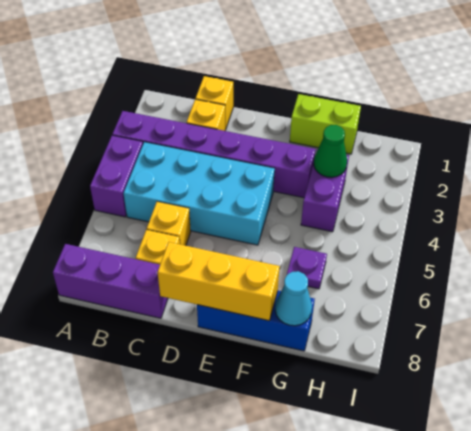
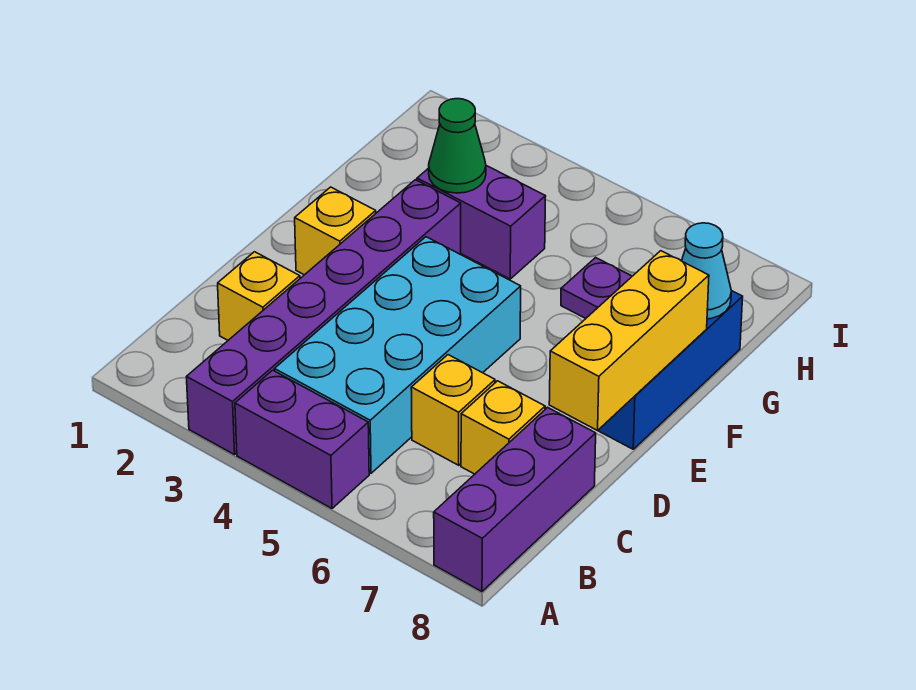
yellow 1x1 brick [196,76,233,129] -> yellow 1x1 brick moved to [295,187,376,275]
lime 1x2 brick [290,94,361,154] -> none

